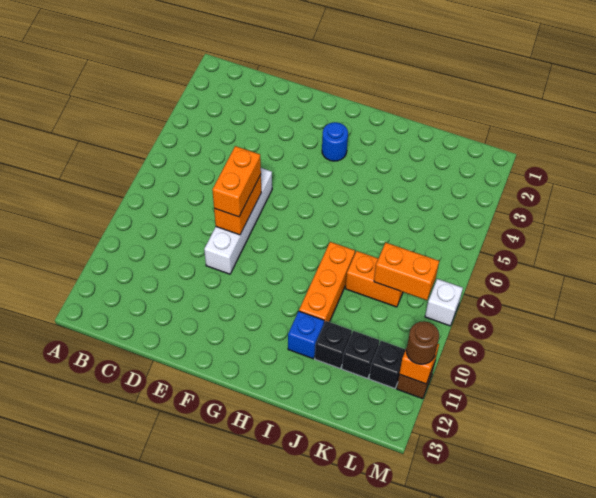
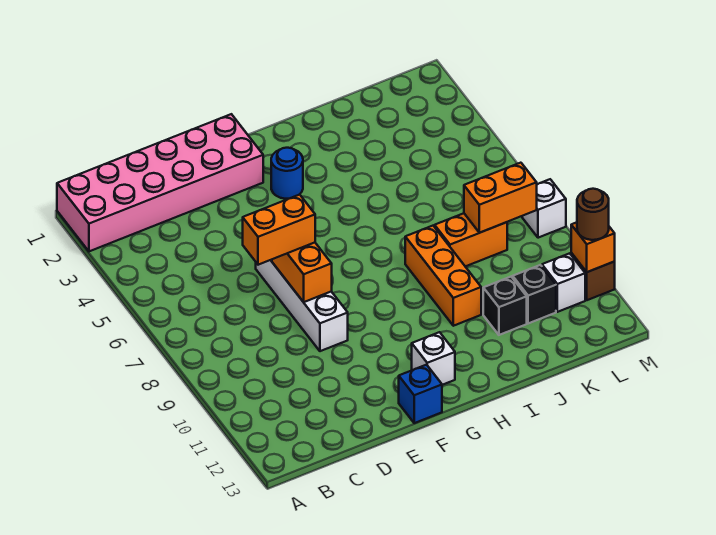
none -> pink 2x6 brick [57,114,263,251]
orange 1x2 brick [212,146,261,217] -> orange 1x2 brick turned to [243,195,315,265]
none -> white 1x1 brick [412,332,455,385]
blue 1x1 brick [288,311,324,359] -> blue 1x1 brick moved to [399,365,442,423]
black 1x1 brick [369,341,406,388] -> white 1x1 brick [542,253,585,312]

